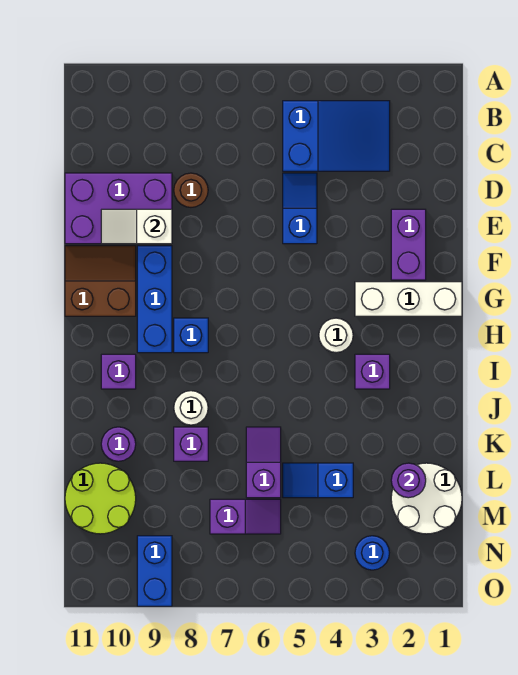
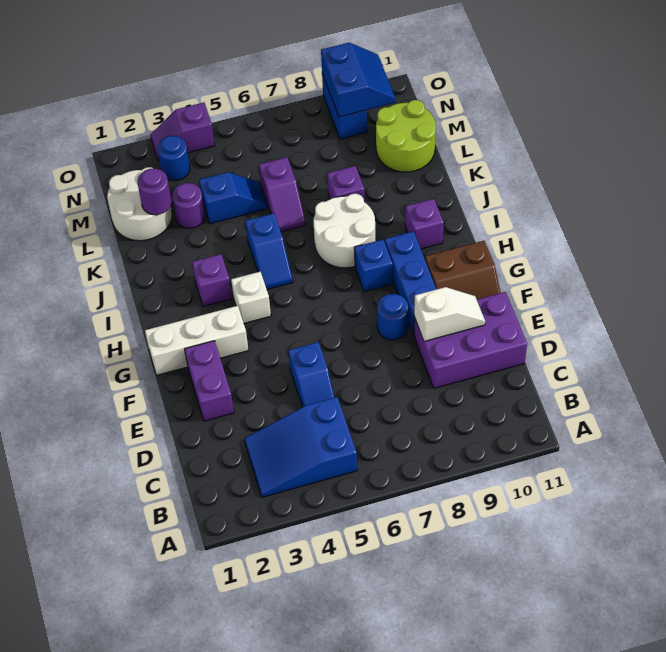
brown 1x1 round brick [174,173,208,207] -> none
none -> blue 1x1 round brick [377,294,408,340]
white 1x1 round brick [319,318,353,353] -> white 1x1 brick [231,272,271,323]
none -> blue 1x2 slope [246,213,293,289]
white 1x1 round brick [174,391,208,425] -> white 2x2 round brick [313,194,375,268]
purple 1x1 round brick [101,427,136,461] -> purple 1x1 round brick moved to [172,183,205,228]
purple 1x2 slope [210,499,281,534] -> purple 1x2 slope moved to [150,103,215,160]
none -> blue 2x2 slope [321,43,396,117]

